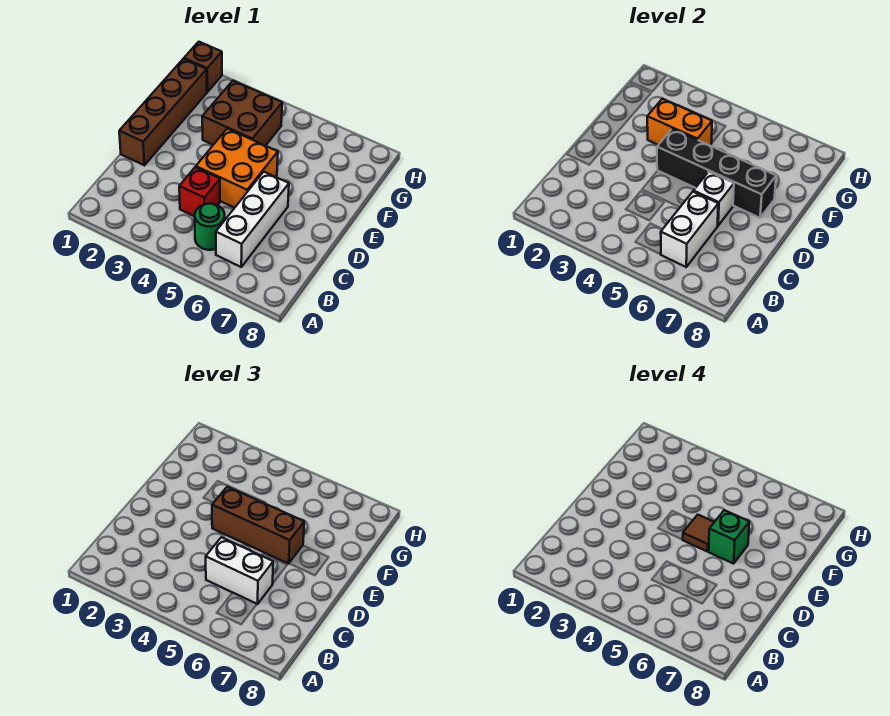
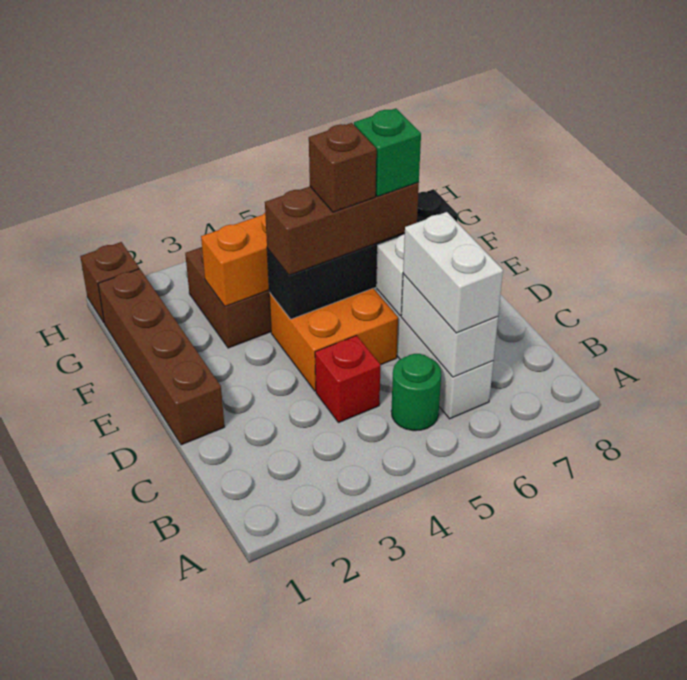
white 1x2 brick [206,537,273,604] -> white 1x2 brick turned to [403,212,503,333]
brown 1x1 tile [683,515,714,551] -> brown 1x1 brick [309,123,376,212]

